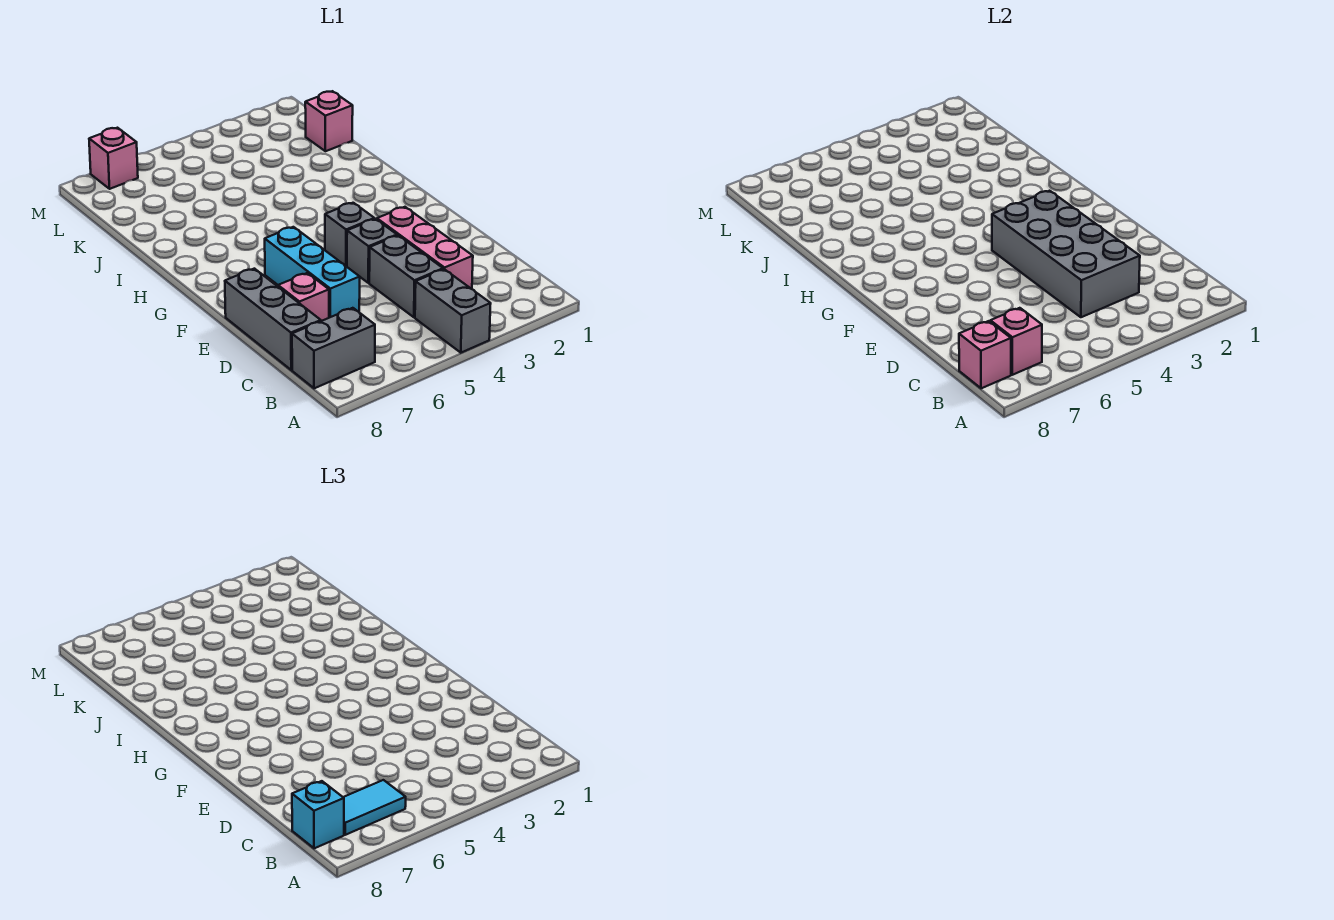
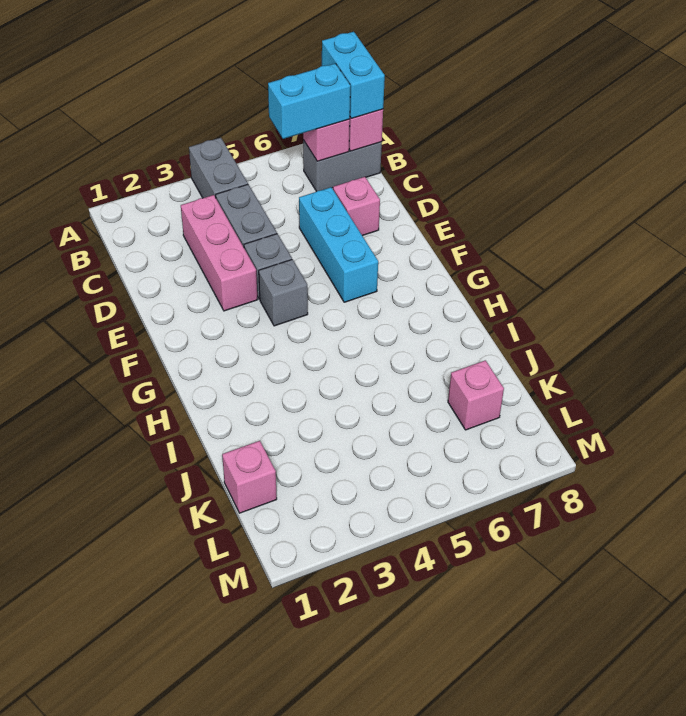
cyan 1x2 tile [343,780,406,835] -> cyan 1x2 brick [268,63,350,139]
cyan 1x1 brick [292,781,344,848] -> cyan 1x2 brick [322,32,385,118]
grey 2x4 brick [992,191,1140,317] -> none
grey 1x3 brick [225,269,321,370] -> none
pink 1x1 brick [89,128,138,189] -> pink 1x1 brick moved to [448,360,504,430]

